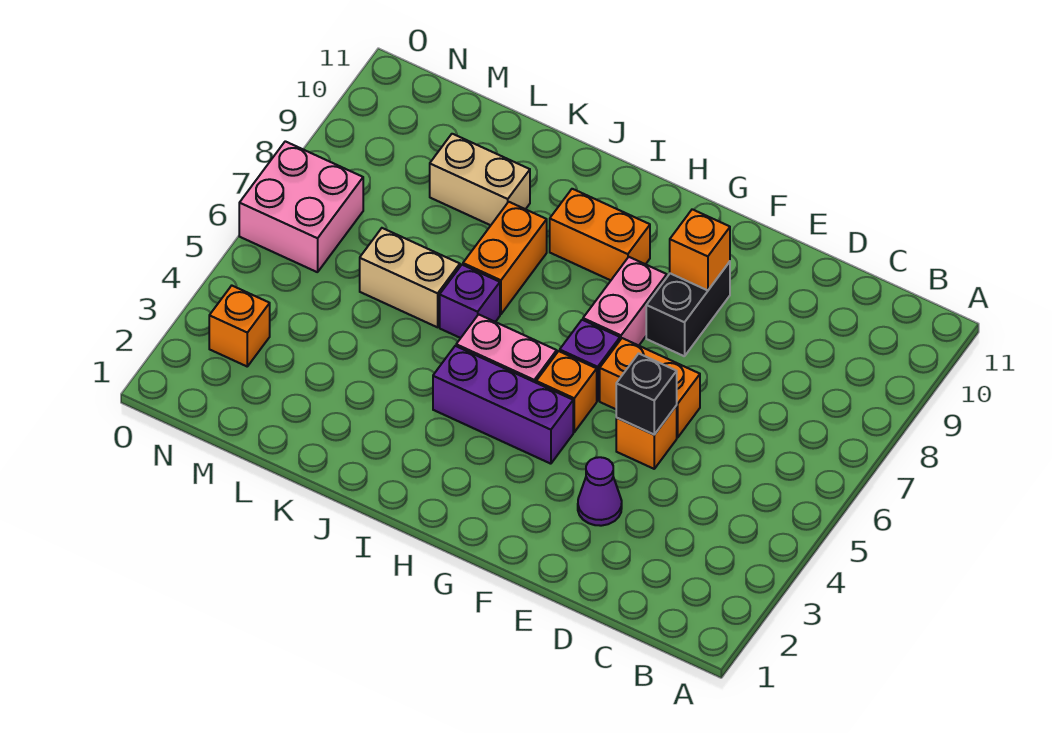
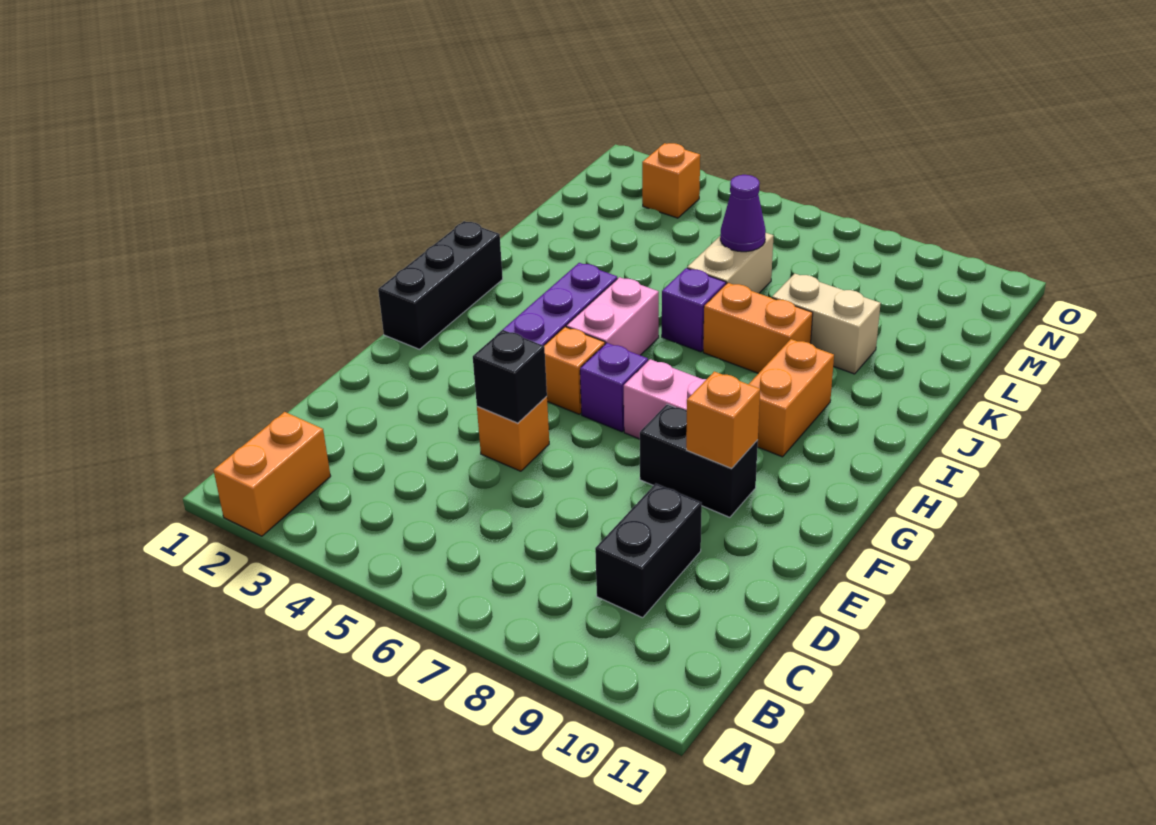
none -> black 1x2 brick [595,484,702,618]
purple 1x1 cone [578,457,622,526] -> purple 1x1 cone moved to [720,175,766,252]
orange 1x2 brick [600,338,700,437] -> orange 1x2 brick moved to [214,412,331,536]
none -> black 1x3 brick [378,221,503,349]
tan 1x2 brick [430,134,530,225] -> tan 1x2 brick turned to [772,274,881,374]
pink 2x2 brick [239,141,363,272] -> none

